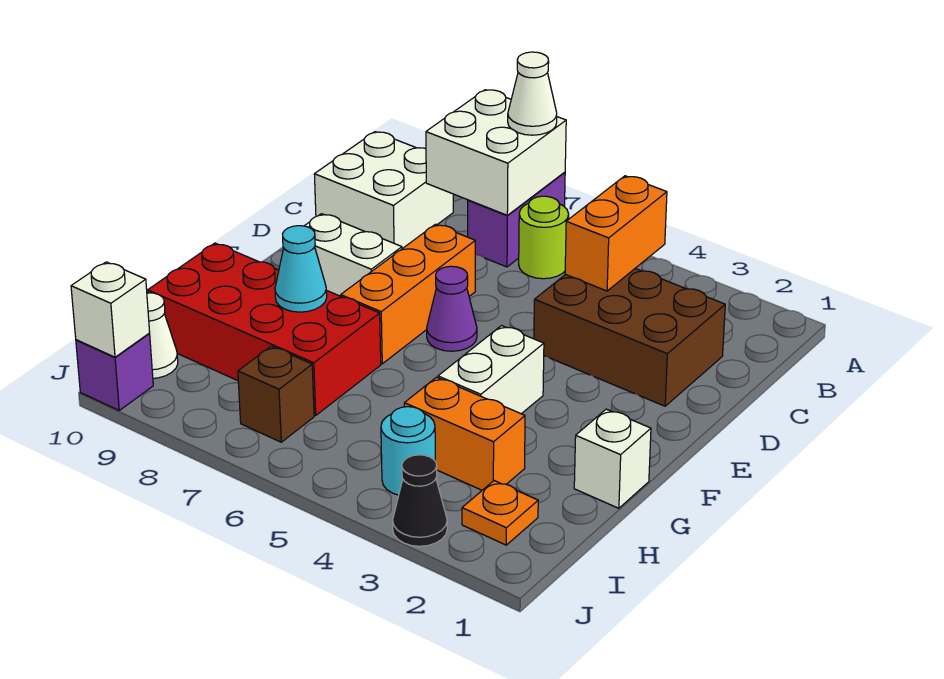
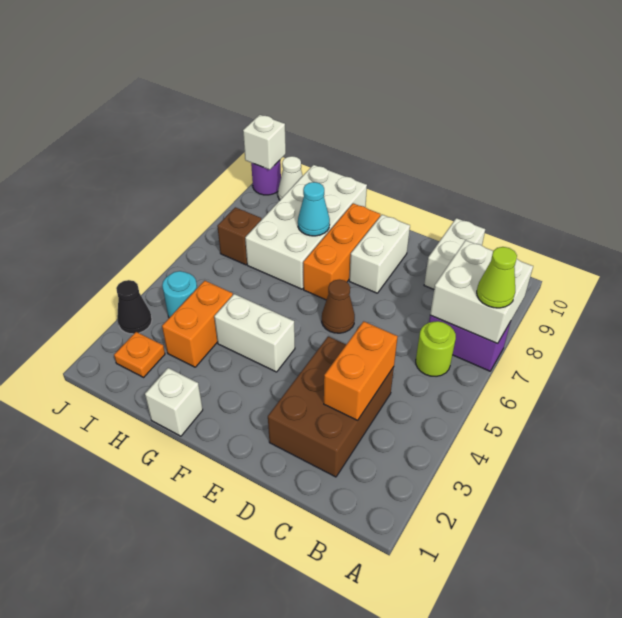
white 1x1 cone [508,52,557,135] -> lime 1x1 cone [477,247,517,308]
orange 1x2 brick [565,176,667,291] -> orange 1x2 brick turned to [324,321,398,421]
white 2x2 brick [314,132,453,249] -> white 1x2 brick [424,218,485,289]
orange 1x3 brick [341,224,475,364] -> orange 1x3 brick turned to [303,203,380,300]
purple 1x1 cone [427,266,477,351] -> brown 1x1 cone [322,280,355,333]
red 2x4 brick [148,243,381,415] -> white 2x4 brick [245,165,367,289]
purple 1x1 brick [76,334,153,410] -> purple 1x1 round brick [251,160,281,195]

